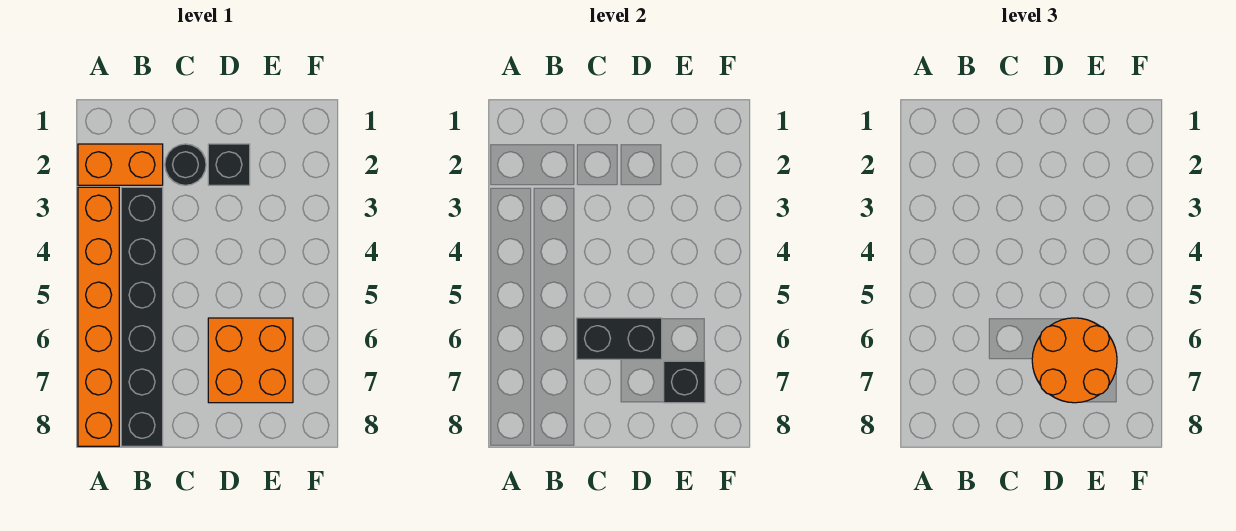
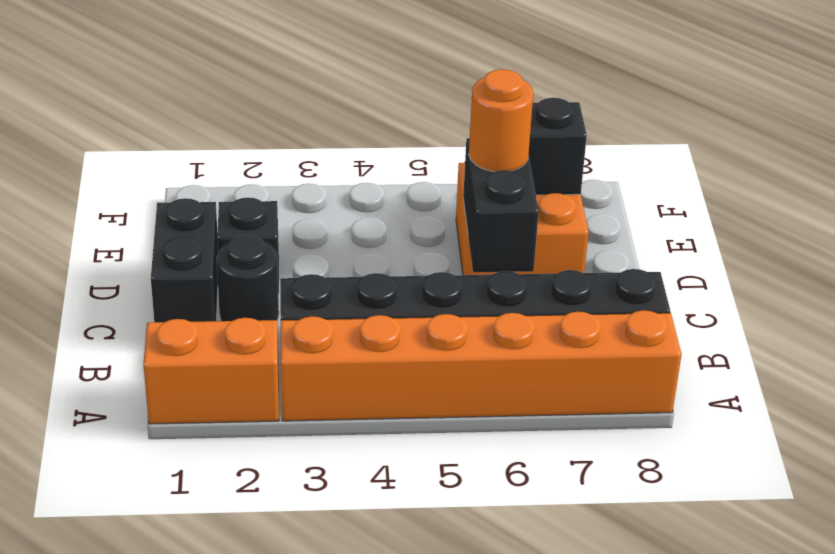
orange 1x2 brick [78,144,163,185] -> orange 1x2 brick turned to [143,318,279,424]
none -> black 1x2 brick [151,198,218,322]
orange 2x2 round brick [1032,318,1117,403] -> orange 1x1 round brick [469,69,533,172]

